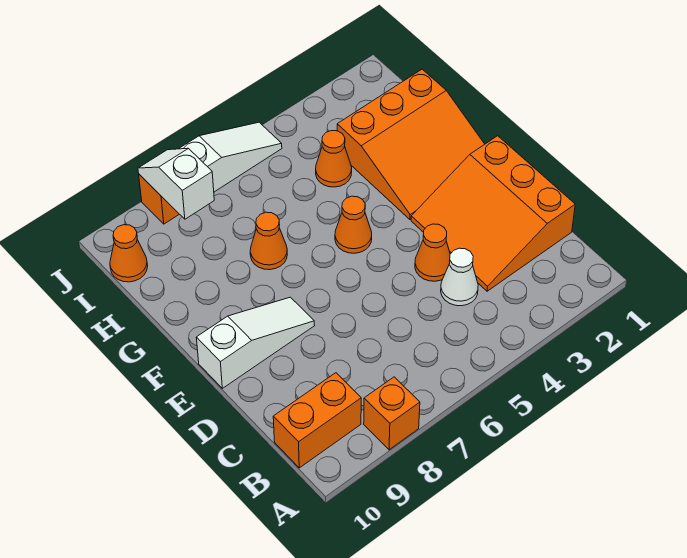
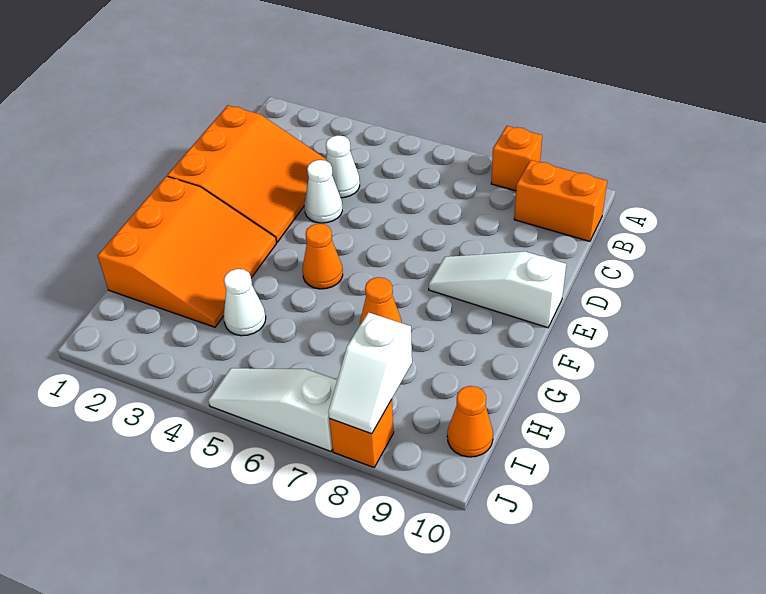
orange 1x1 cone [415,224,450,281] -> white 1x1 cone [304,160,342,223]
orange 3x3 slope [337,69,485,220] -> orange 3x3 slope turned to [98,176,277,327]
orange 1x1 cone [316,131,352,187] -> white 1x1 cone [224,269,266,336]

